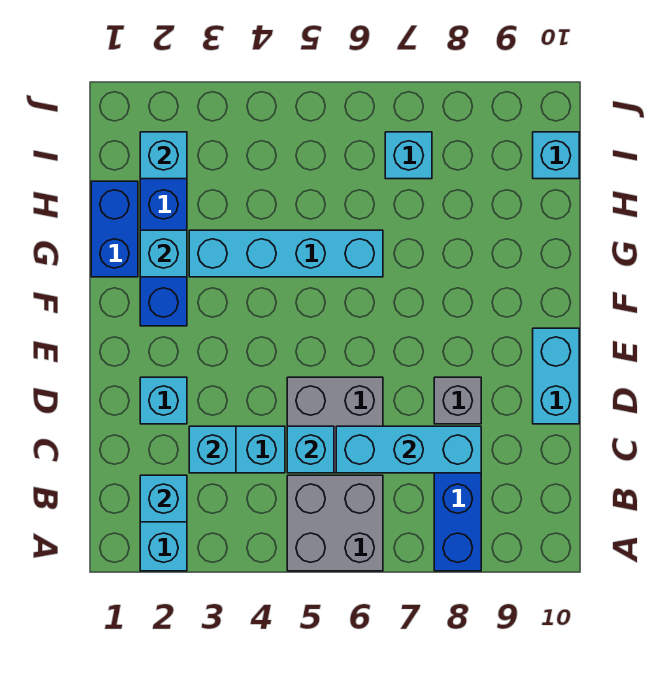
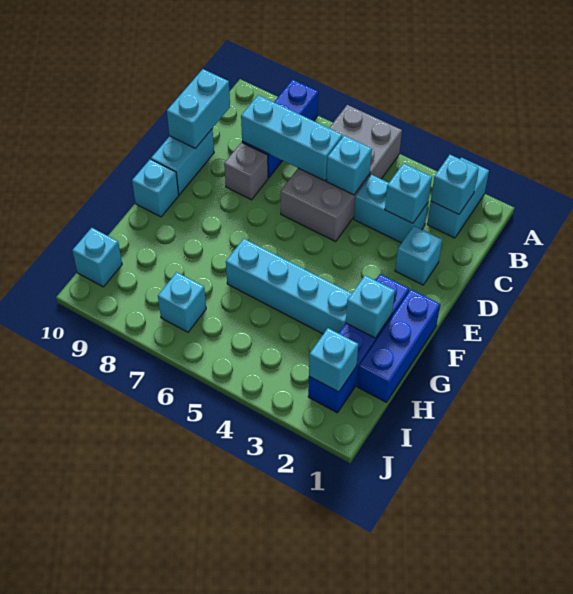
none -> cyan 1x2 brick [167,69,230,148]
none -> cyan 1x1 brick [132,159,179,217]
blue 1x2 brick [91,181,138,277] -> blue 1x3 brick [357,290,440,402]

